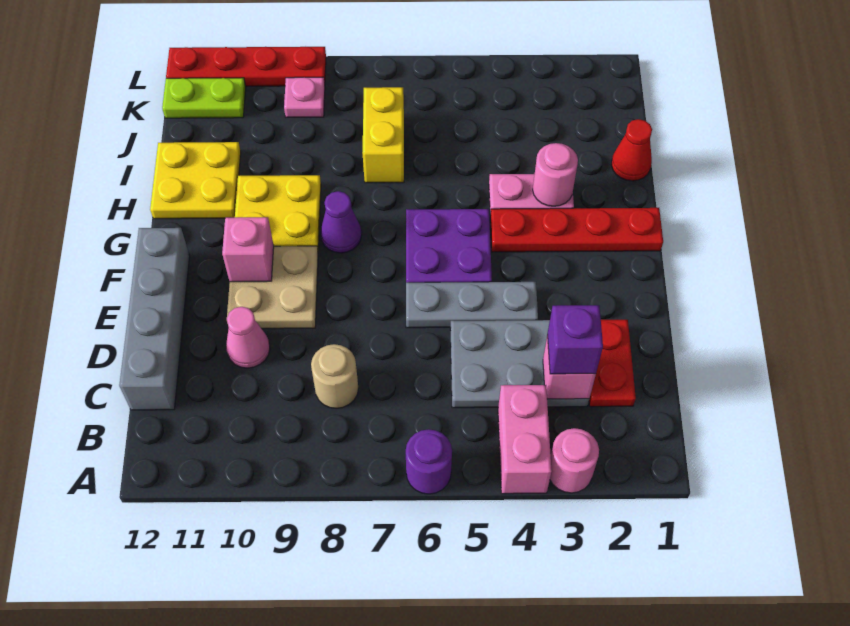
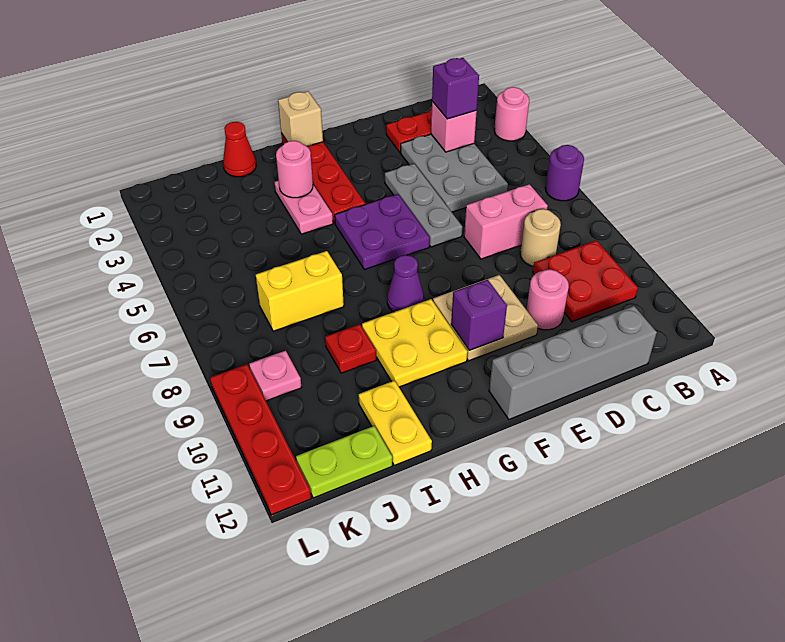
pink 1x2 brick [498,385,552,494] -> pink 1x2 brick moved to [464,184,548,259]
none -> red 2x2 plate [533,240,638,322]
pink 1x1 cone [226,307,270,368] -> pink 1x1 round brick [527,269,569,330]
pink 1x1 brick [222,217,274,282] -> purple 1x1 brick [451,279,507,350]
none -> tan 1x1 brick [278,91,323,147]
yellow 2x2 plate [150,142,241,219] -> yellow 1x2 plate [358,381,432,465]
none -> red 1x1 plate [325,324,376,373]
lime 1x2 plate [162,78,246,118] -> lime 1x2 plate turned to [296,426,392,498]

